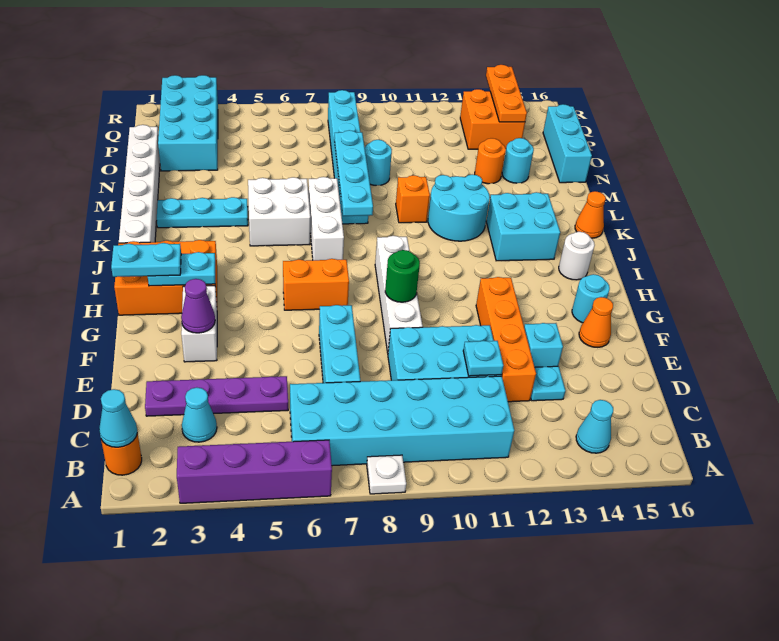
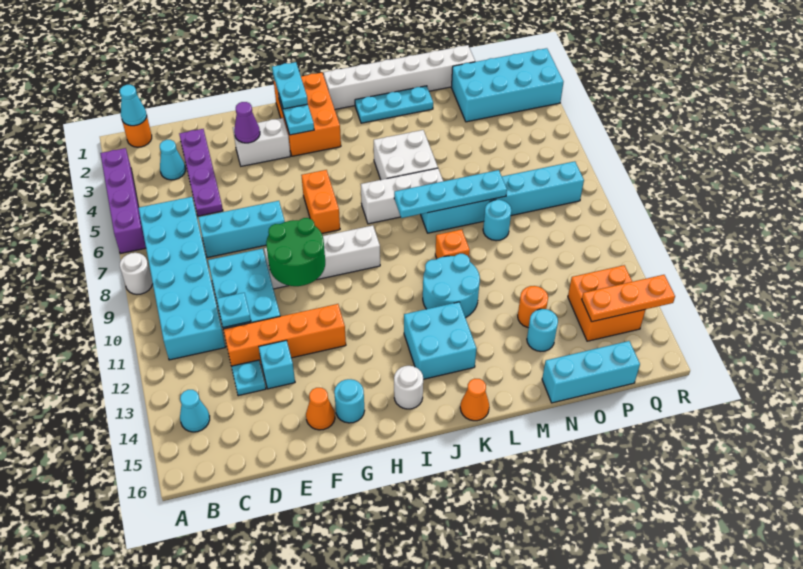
white 1x1 plate [367,455,406,494] -> white 1x1 round brick [120,253,153,294]
green 1x1 round brick [385,250,420,302] -> green 2x2 round brick [266,218,325,286]
cyan 1x3 plate [157,197,248,228] -> cyan 1x3 plate turned to [355,86,433,123]

